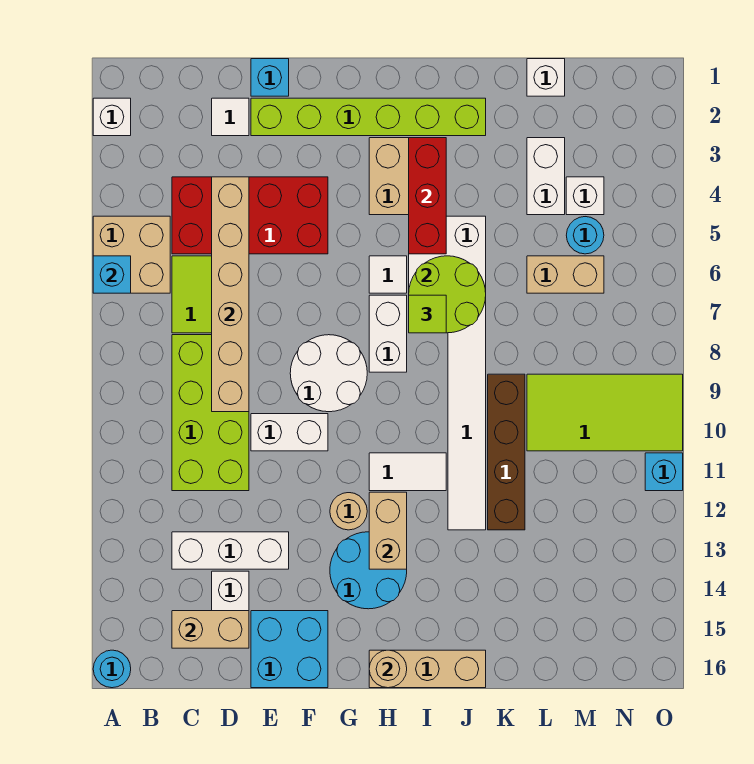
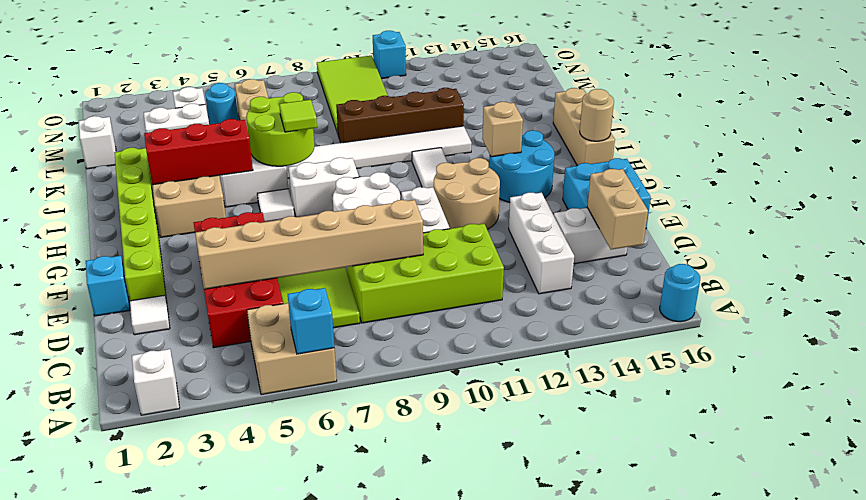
tan 1x1 round brick [330,493,367,530] -> tan 2x2 round brick [434,158,500,229]
tan 1x2 brick [369,492,407,569] -> tan 1x1 brick [482,101,523,157]

